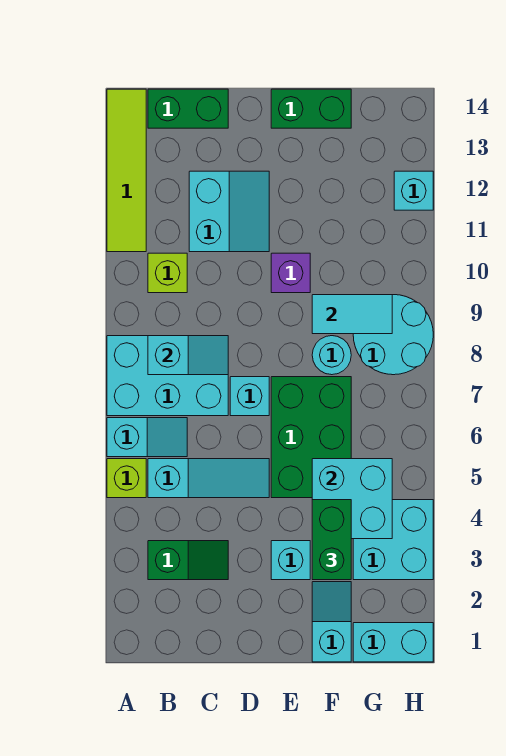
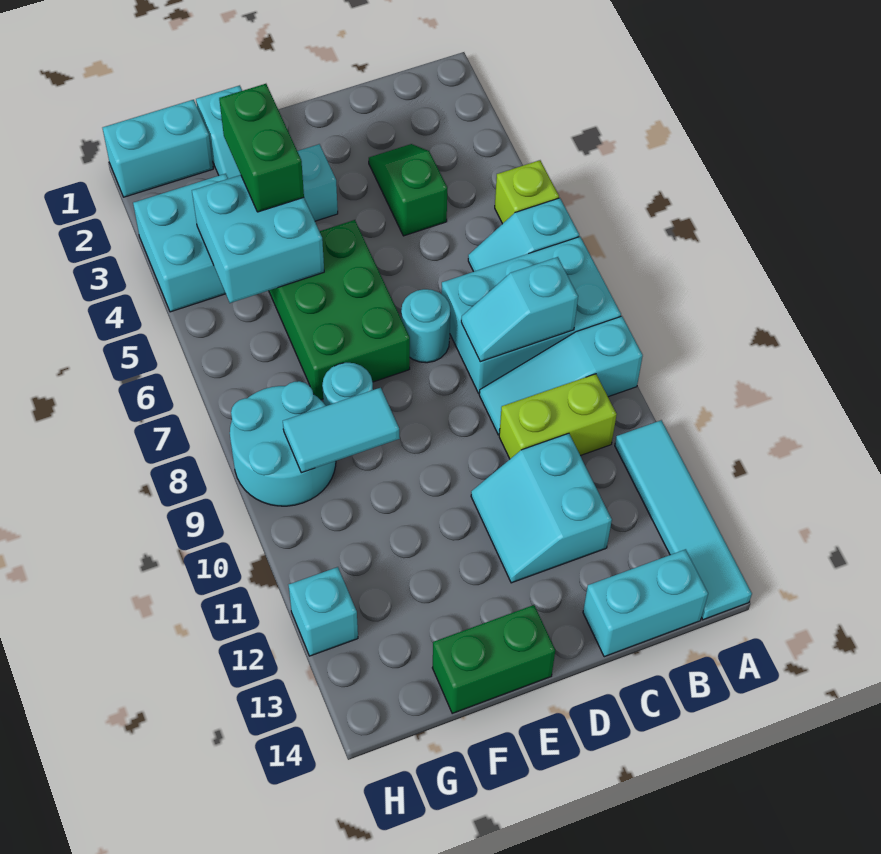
lime 1x4 tile [107,89,146,252] -> cyan 1x4 tile [615,420,752,620]
green 1x2 slope [148,541,228,580] -> green 1x2 slope turned to [369,144,447,236]
cyan 1x3 slope [148,459,269,498] -> cyan 1x3 slope moved to [479,316,643,435]
lime 1x1 brick [148,253,187,293] -> lime 1x2 brick [499,374,617,459]
green 1x2 brick [148,89,228,128] -> cyan 1x2 brick [583,549,708,657]
cyan 1x1 brick [230,377,269,416] -> cyan 1x1 round brick [401,289,450,363]
purple 1x1 brick [271,253,310,293] -> none

